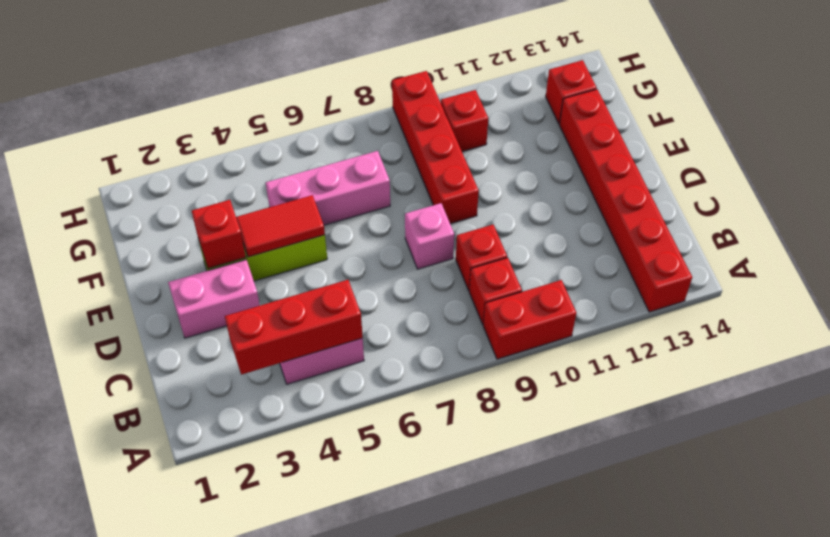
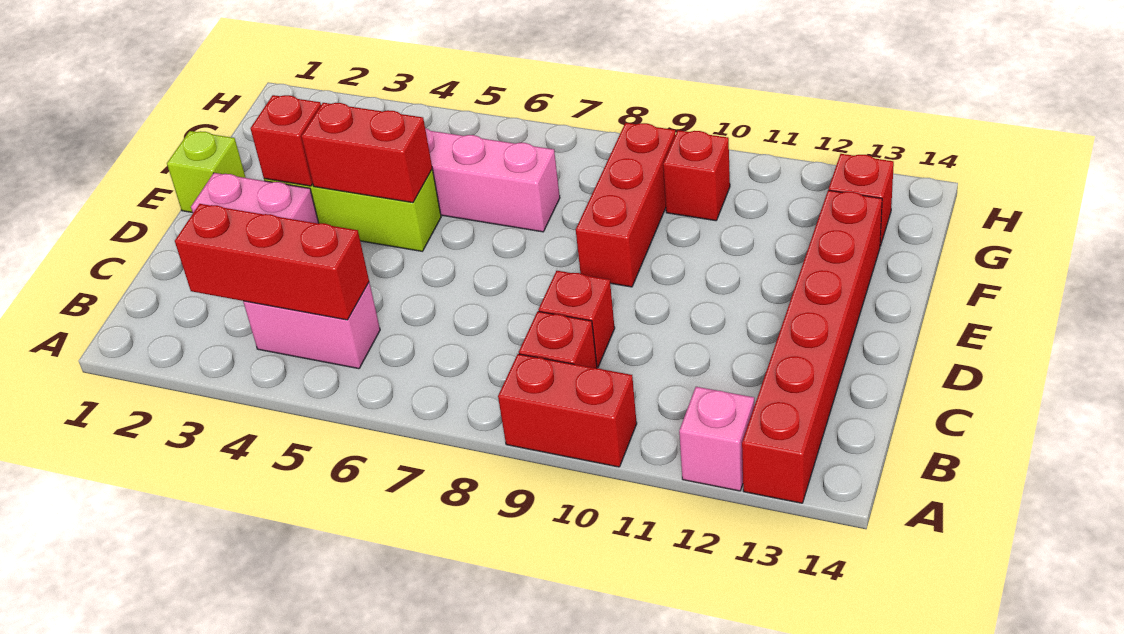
pink 1x1 brick [405,203,454,269] -> pink 1x1 brick moved to [679,387,754,491]
none -> lime 1x1 brick [167,131,246,212]
red 1x2 tile [236,195,325,257] -> red 1x2 brick [301,103,432,203]
red 1x4 brick [392,71,479,224] -> red 1x3 brick [576,123,675,287]

